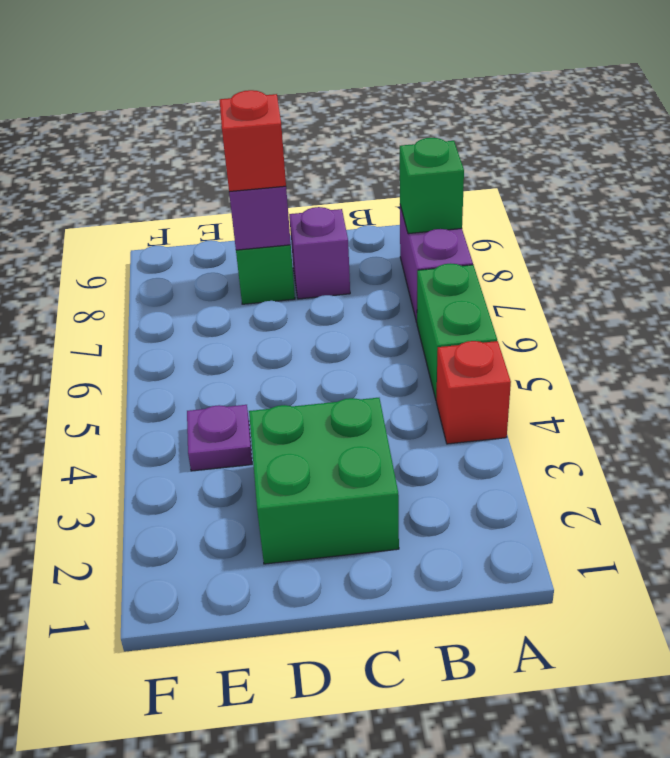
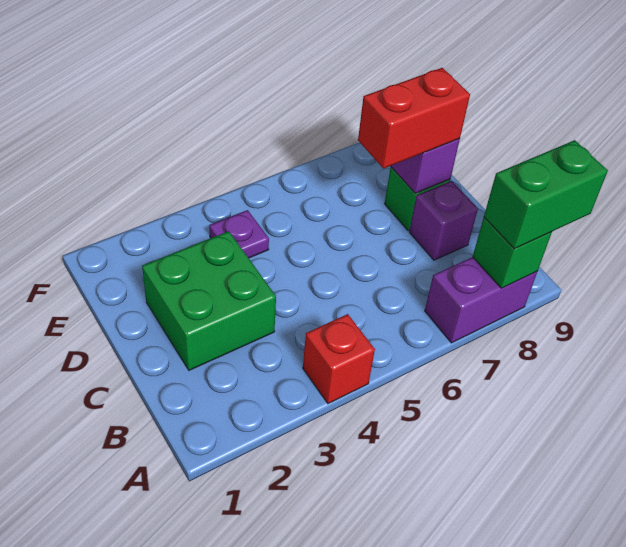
green 1x2 brick [417,263,497,399] -> green 1x2 brick moved to [484,140,608,249]
red 1x1 brick [220,90,286,192] -> red 1x2 brick [358,68,470,169]

